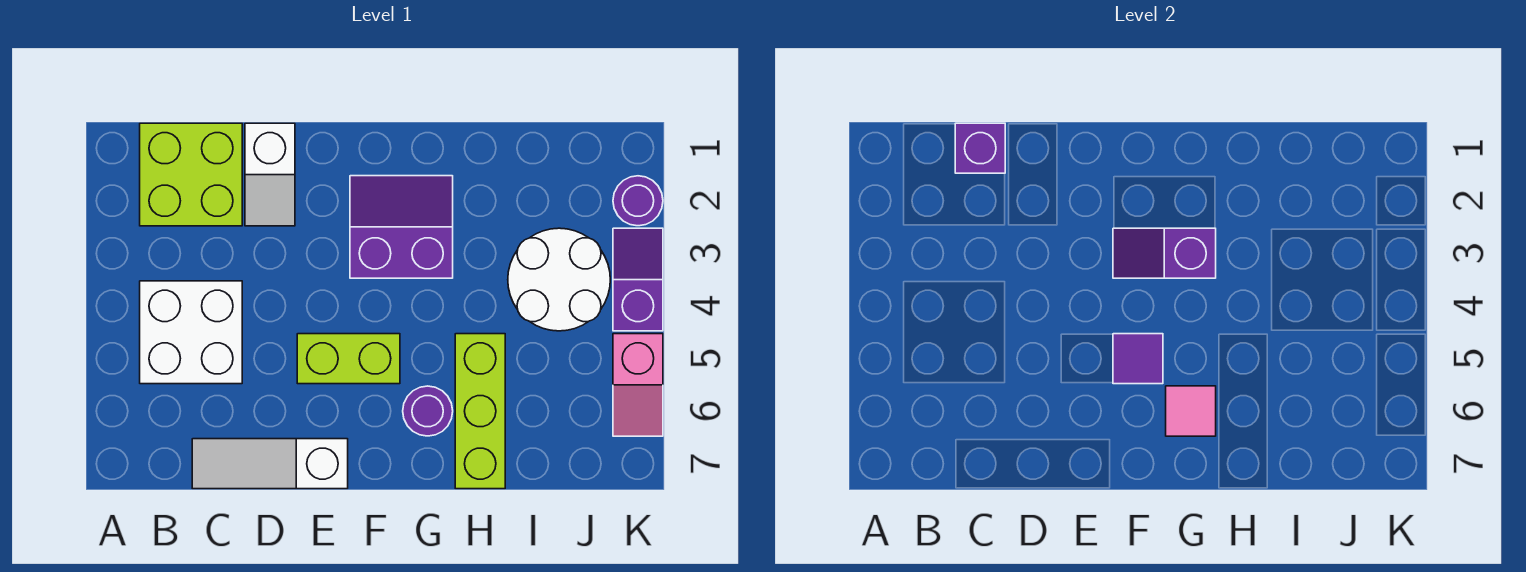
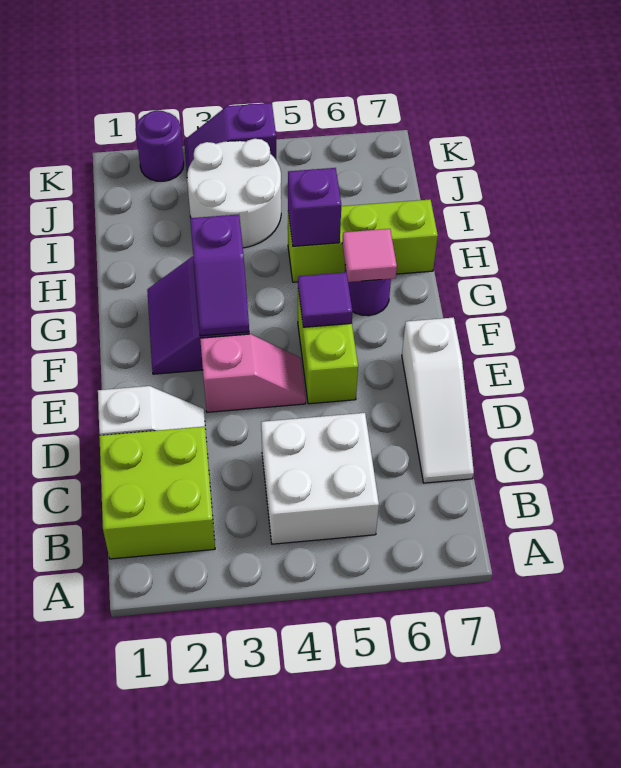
purple 1x1 brick [955,123,1005,173] -> purple 1x1 brick moved to [288,168,341,246]
pink 1x2 slope [613,334,663,436] -> pink 1x2 slope moved to [200,334,306,412]

